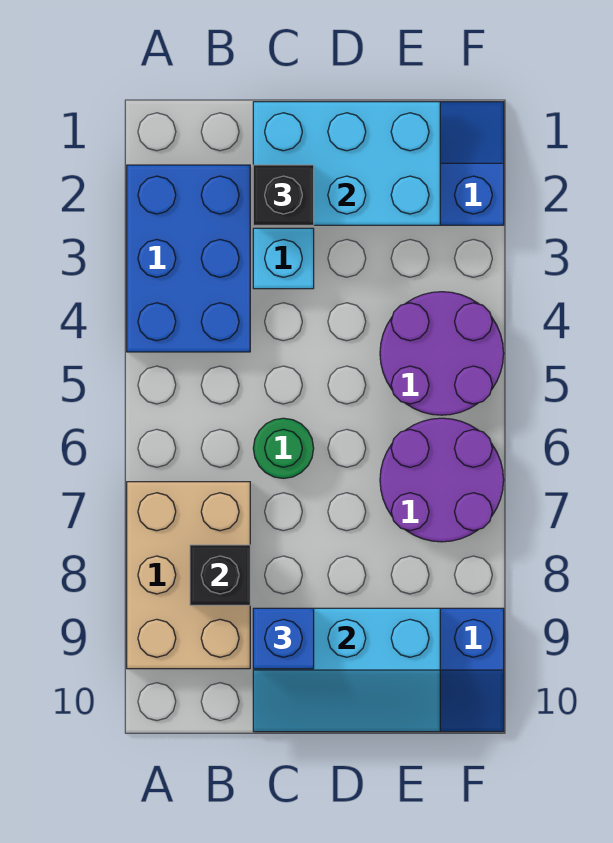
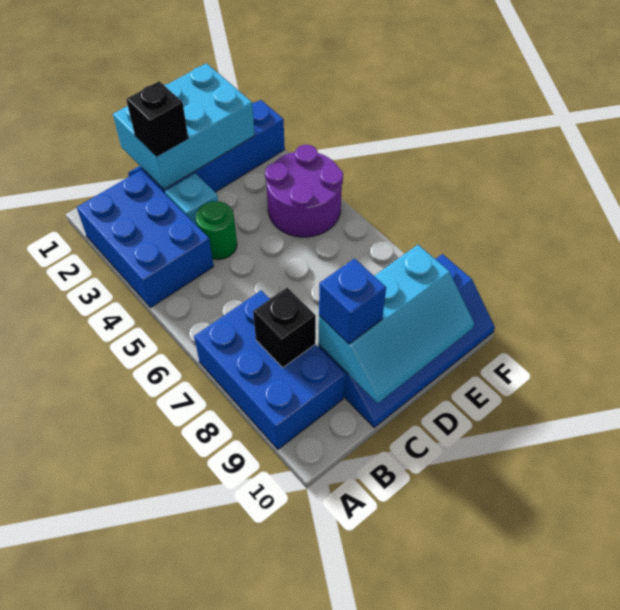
tan 2x3 brick [127,482,250,669] -> blue 2x3 brick [194,290,345,449]
green 1x1 round brick [253,418,314,478] -> green 1x1 round brick moved to [196,201,237,260]
purple 2x2 round brick [380,418,504,542] -> none

